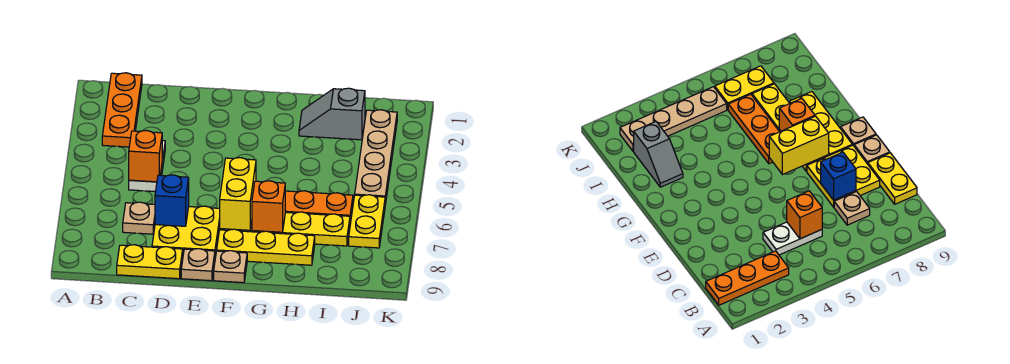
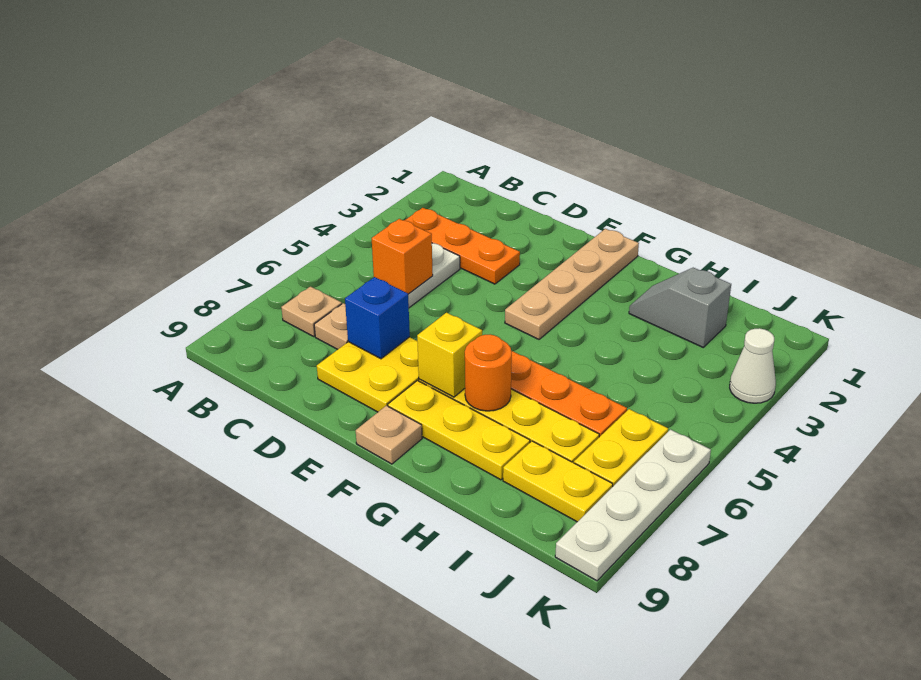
orange 1x3 plate [102,73,142,147] -> orange 1x3 plate turned to [405,208,520,284]
yellow 1x2 plate [117,245,183,279] -> yellow 1x2 plate moved to [503,441,613,522]
tan 1x1 plate [181,249,215,281] -> tan 1x1 plate moved to [281,287,342,336]
yellow 1x2 brick [220,158,256,230] -> yellow 1x1 brick [417,313,482,397]
orange 1x1 brick [252,181,285,232] -> orange 1x1 round brick [465,335,512,411]
tan 1x4 plate [355,110,397,204] -> tan 1x4 plate moved to [505,229,639,339]
none -> white 1x1 cone [730,328,776,403]
none -> white 1x4 plate [555,430,711,581]

